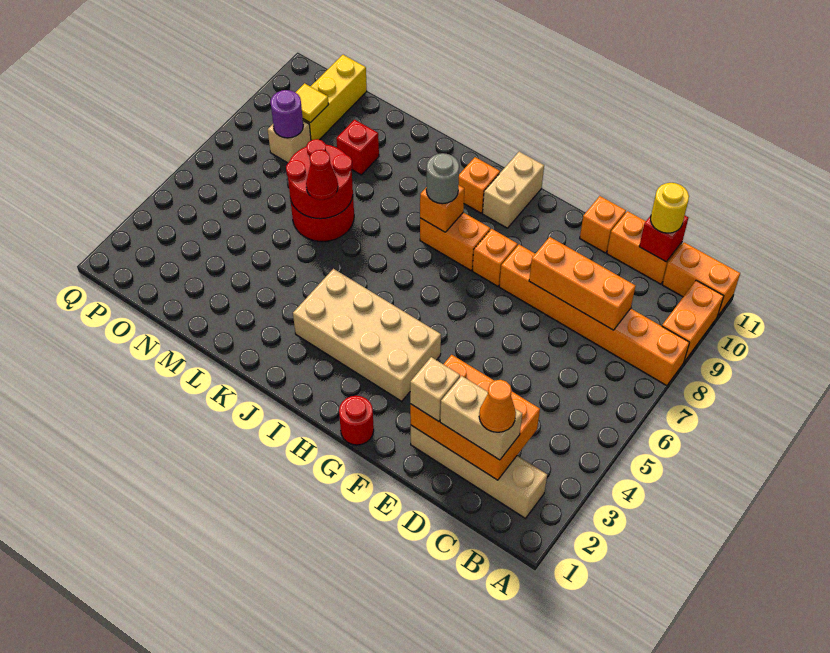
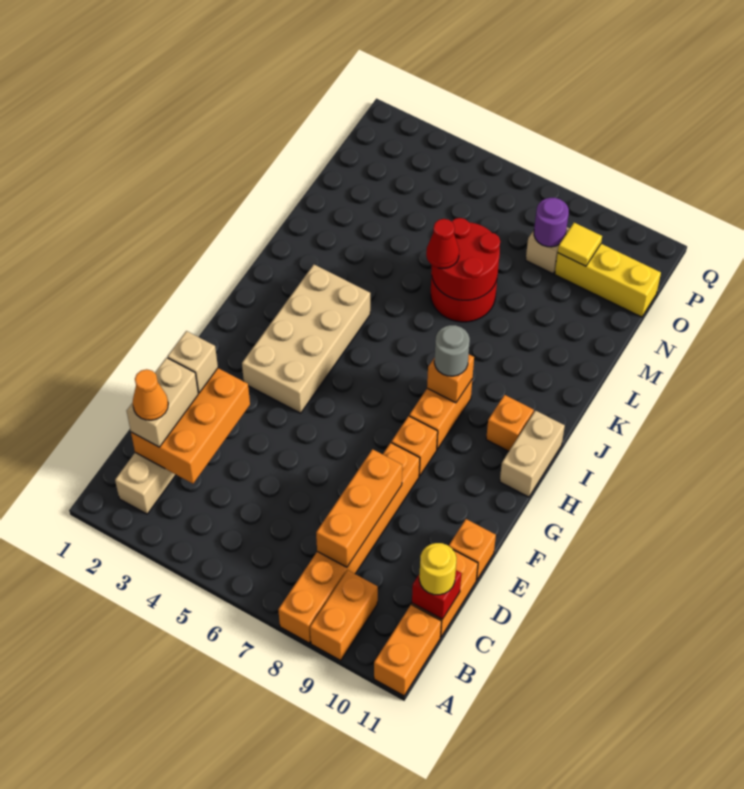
orange 1x2 brick [662,280,724,362] -> orange 1x2 brick turned to [310,570,378,660]
red 1x1 round brick [339,396,374,445] -> none
tan 1x2 brick [483,152,544,228] -> tan 1x2 brick turned to [500,410,565,497]
red 1x1 brick [336,120,379,175] -> none

